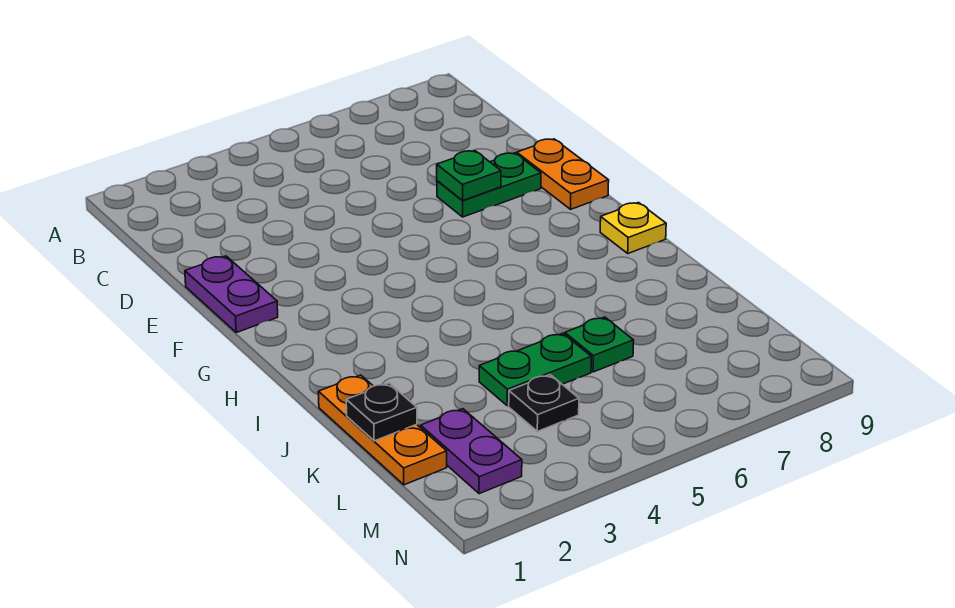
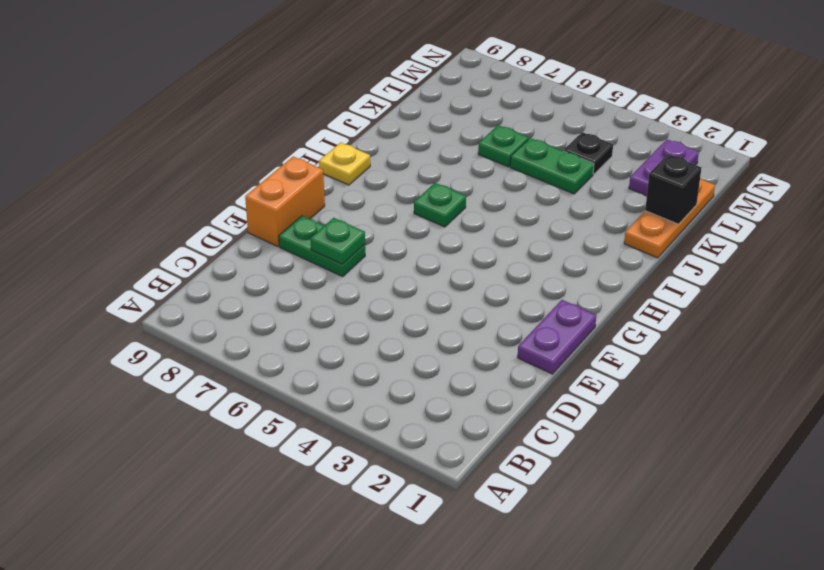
orange 1x2 plate [517,139,609,209] -> orange 1x2 brick [245,156,325,247]
none -> green 1x1 plate [414,183,466,227]
black 1x1 plate [346,383,417,441] -> black 1x1 brick [645,154,701,224]

